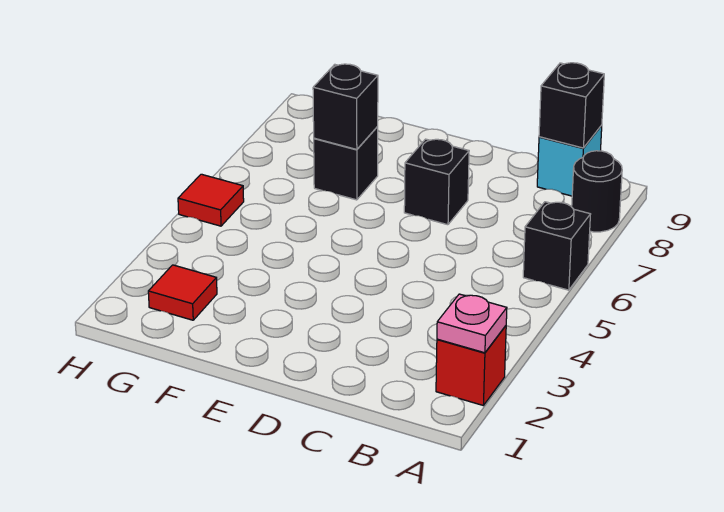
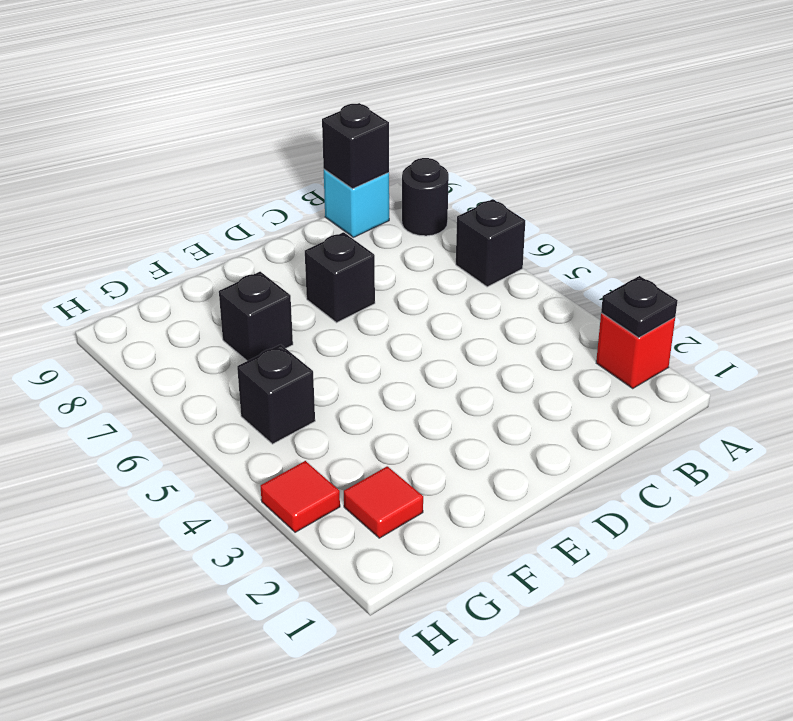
pink 1x1 plate [437,294,507,353] -> black 1x1 plate [601,276,678,338]
black 1x1 brick [313,64,378,149] -> black 1x1 brick moved to [237,344,315,444]
red 1x1 tile [178,174,244,226] -> red 1x1 tile moved to [260,461,340,532]

